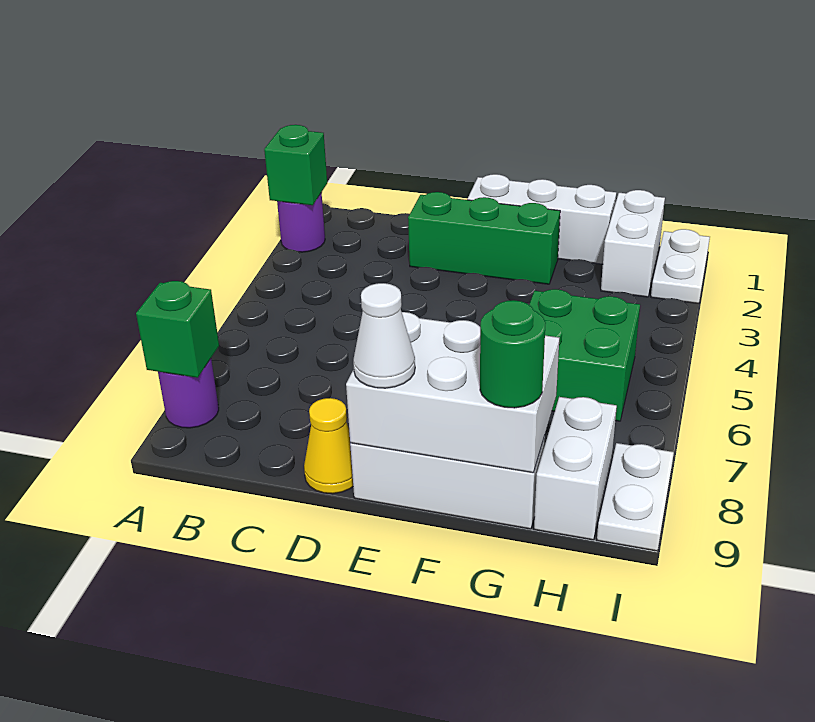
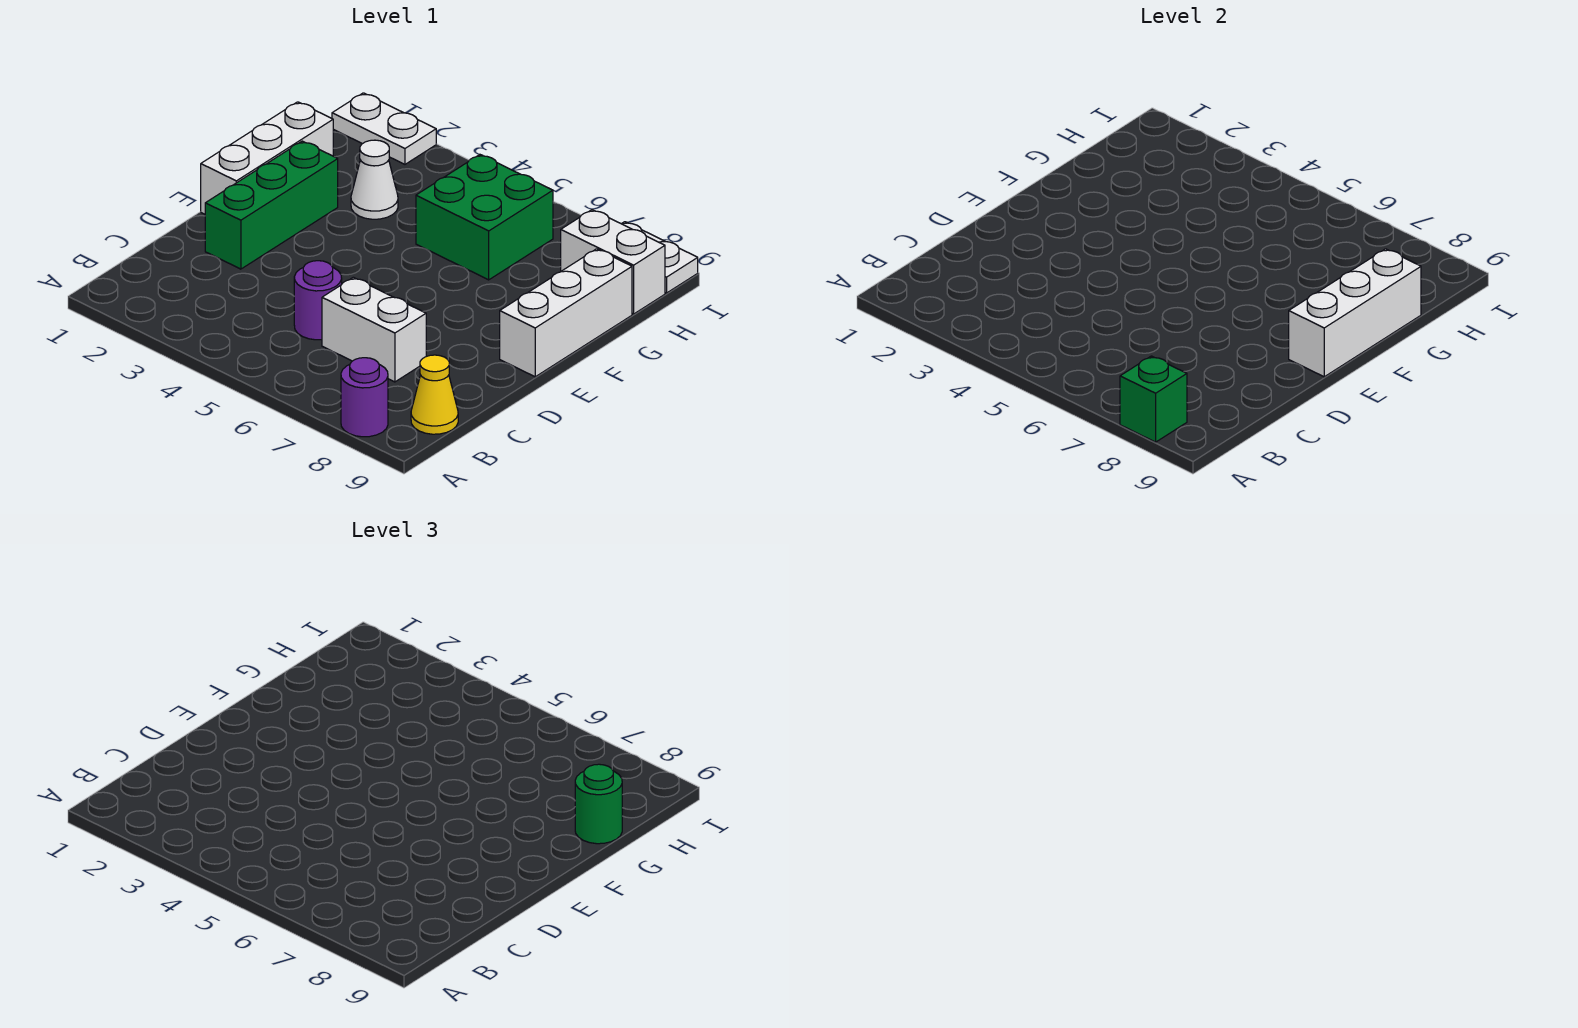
purple 1x1 round brick [277,192,325,252] -> purple 1x1 round brick moved to [294,261,342,340]
green 1x1 brick [264,125,327,205] -> none
yellow 1x1 cone [304,398,353,494] -> yellow 1x1 cone moved to [411,355,458,434]
white 2x3 brick [346,312,559,473] -> white 1x3 brick [1289,249,1421,377]
white 1x1 cone [353,283,415,388] -> white 1x1 cone moved to [351,140,398,219]
white 1x2 brick [601,190,665,297] -> white 1x2 brick moved to [322,277,426,382]

